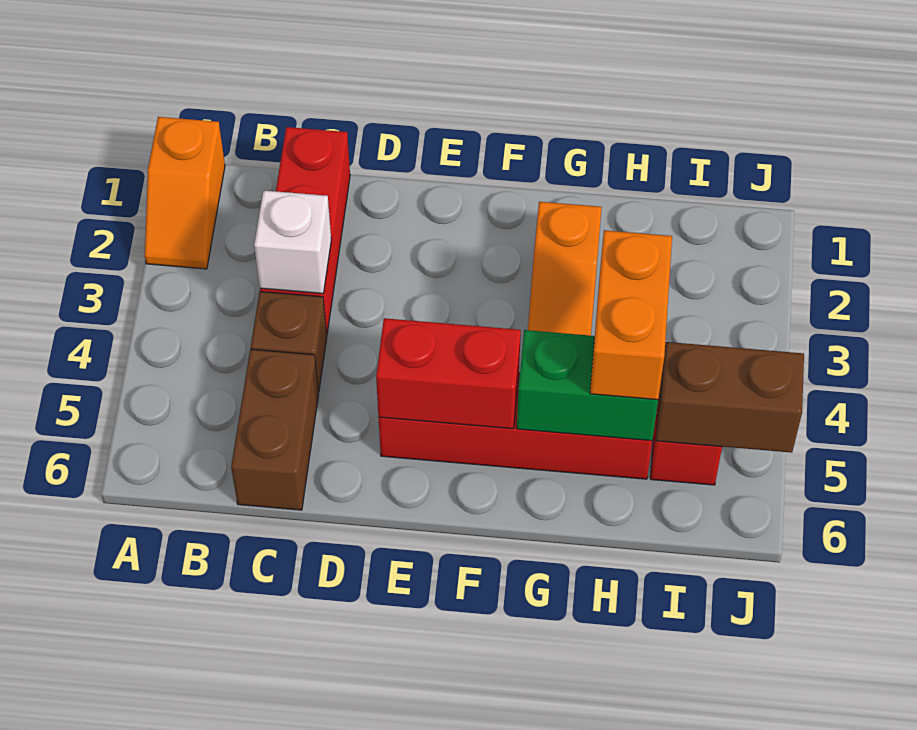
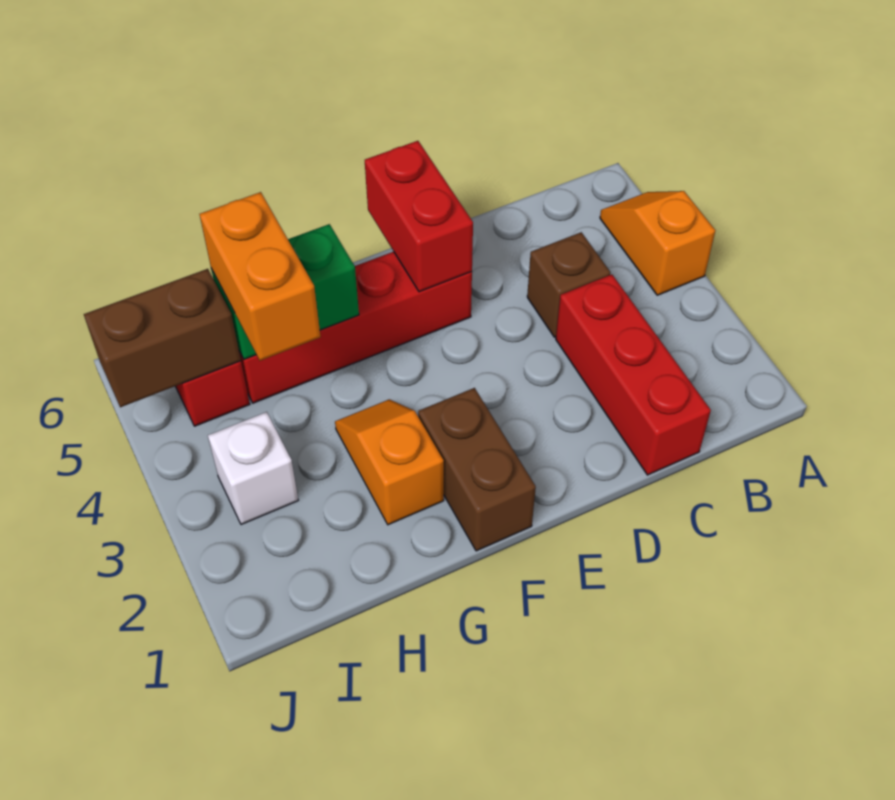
orange 1x2 slope [145,117,225,269] -> orange 1x2 slope moved to [600,191,715,295]
white 1x1 brick [254,190,331,294] -> white 1x1 brick moved to [208,412,298,525]
brown 1x2 brick [231,349,319,510] -> brown 1x2 brick moved to [418,388,536,551]
red 1x2 brick [376,318,521,429] -> red 1x2 brick turned to [365,141,473,292]

